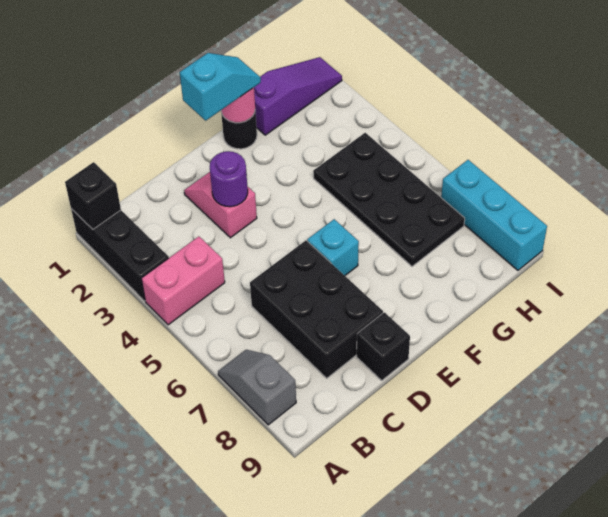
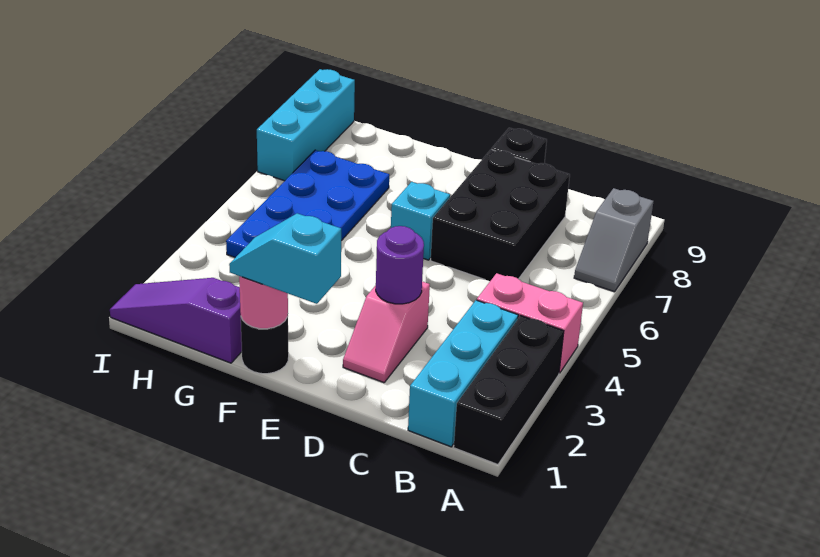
black 1x1 brick [65,162,121,229] -> none
none -> cyan 1x3 brick [408,300,518,447]
black 2x4 plate [313,133,465,266] -> blue 2x4 plate [226,150,389,257]

